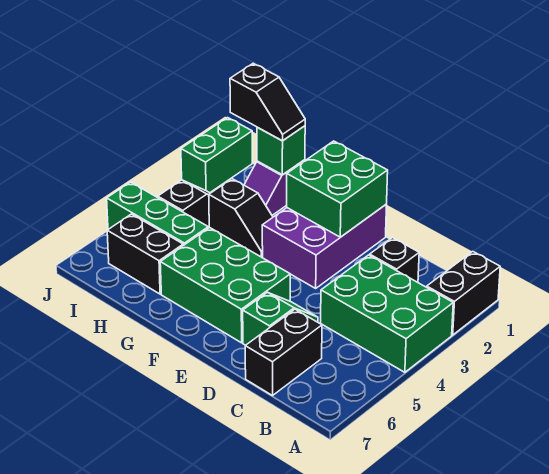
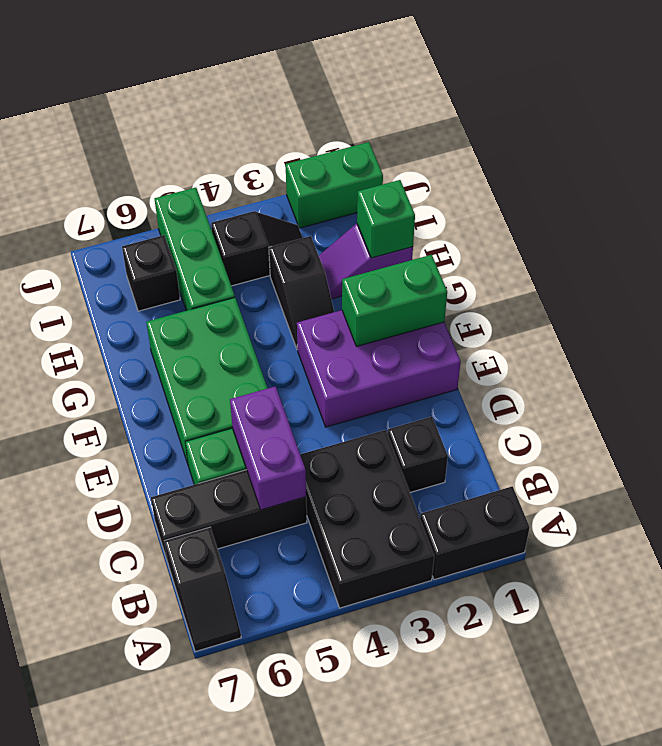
green 2x3 brick [321,255,453,372] -> black 2x3 brick [300,430,434,608]
none -> purple 1x2 brick [230,386,306,510]
black 1x2 brick [245,309,322,396] -> black 1x3 brick [151,470,307,561]
green 2x2 brick [287,141,388,237] -> green 1x2 brick [342,255,447,346]
black 1x2 slope [230,63,305,141] -> black 1x2 slope moved to [164,527,241,652]
black 1x2 brick [107,214,183,294] -> black 1x1 brick [122,235,180,311]

